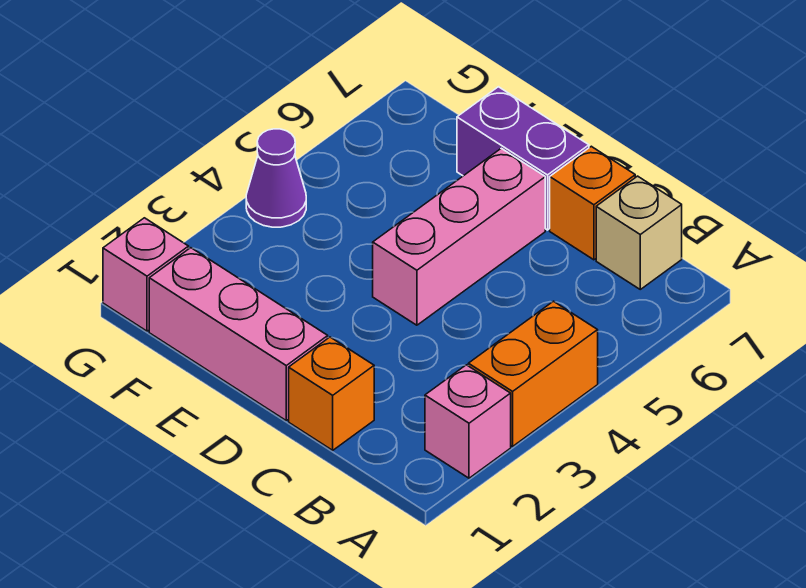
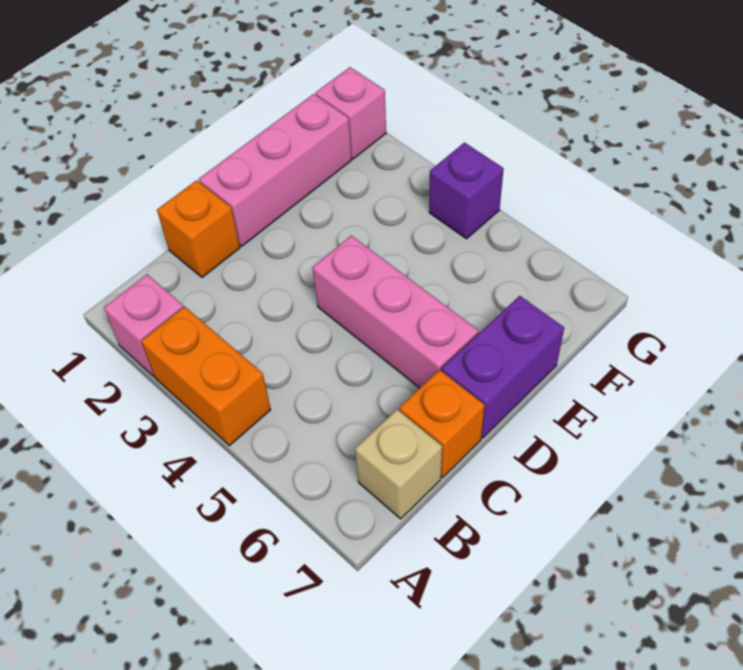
purple 1x1 cone [246,129,306,227] -> purple 1x1 brick [429,143,504,239]

